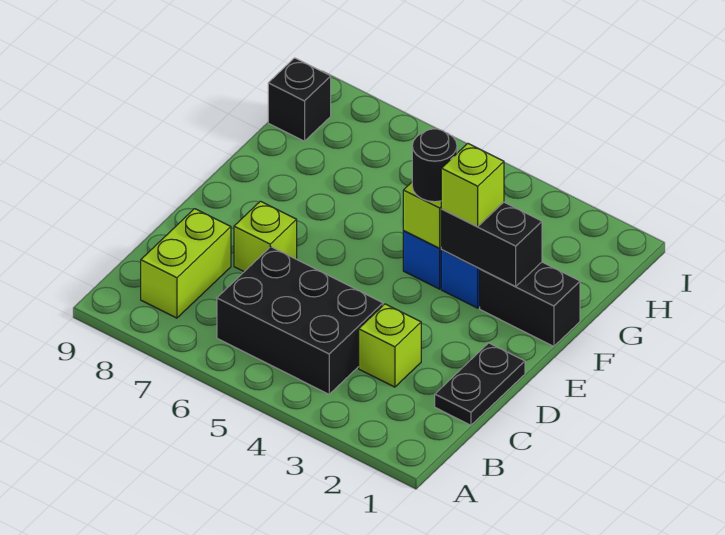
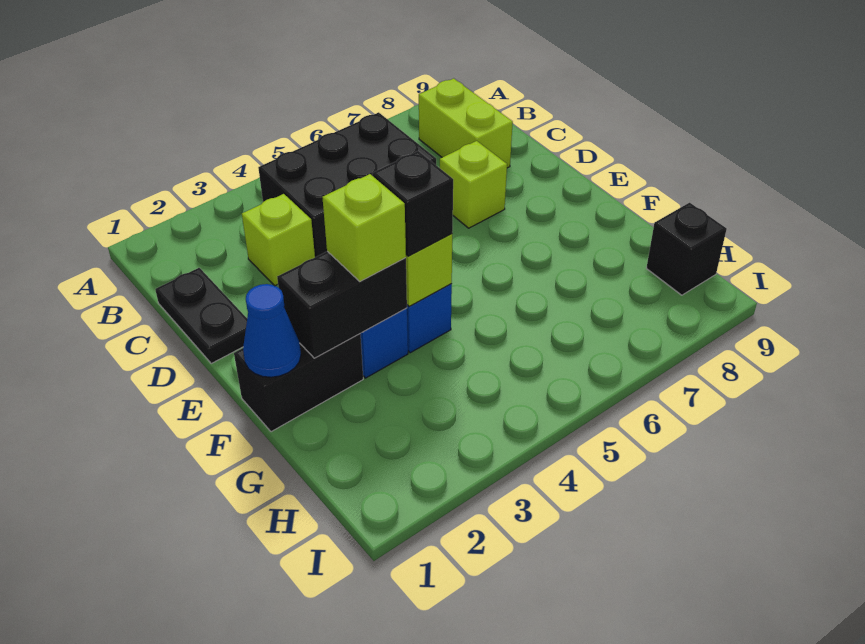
none -> blue 1x1 cone [243,284,301,377]
black 1x1 round brick [412,129,457,202] -> black 1x1 brick [372,151,453,256]

